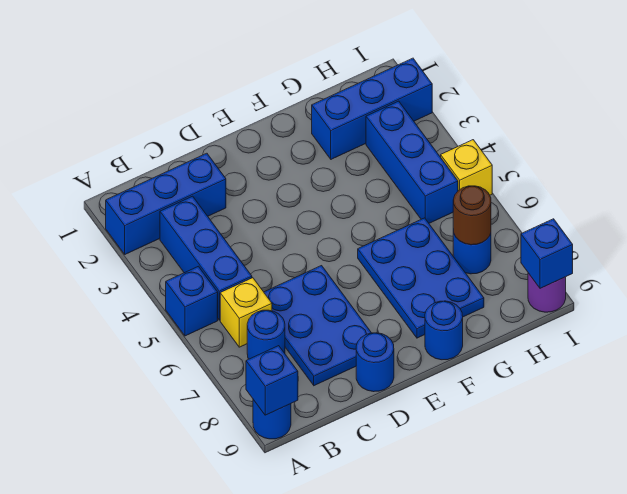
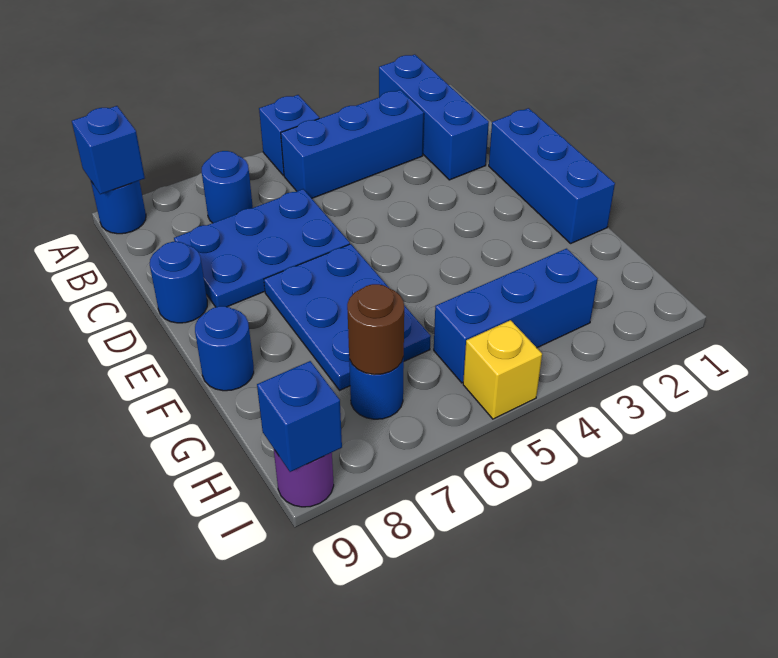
yellow 1x1 brick [220,278,272,347] -> none
blue 2x3 plate [358,218,484,338] -> blue 2x3 plate turned to [264,244,431,390]
blue 1x3 brick [312,58,432,159] -> blue 1x3 brick moved to [489,108,615,243]

